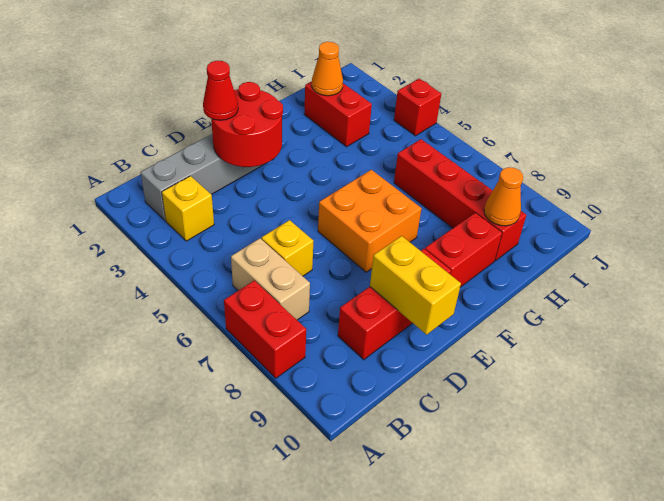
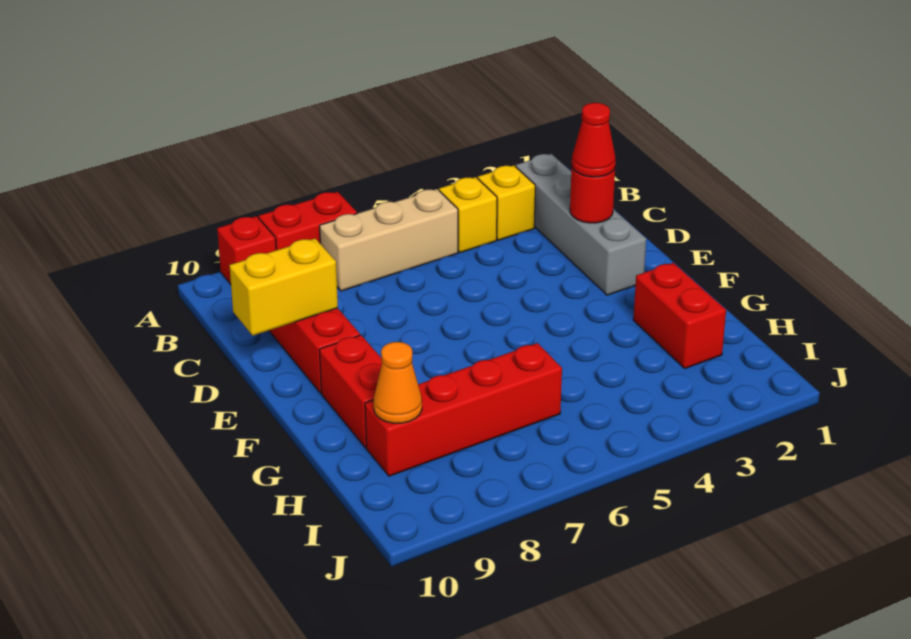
tan 1x2 brick [231,238,310,320] -> tan 1x3 brick [320,189,458,291]
yellow 1x1 brick [262,220,313,276] -> yellow 1x1 brick moved to [439,177,497,253]
red 2x2 round brick [211,82,283,167] -> red 1x1 round brick [570,168,615,223]
orange 2x2 brick [318,170,422,272] -> none
red 1x2 brick [304,81,372,147] -> red 1x2 brick turned to [633,263,726,368]
orange 1x1 cone [312,42,343,96] -> none
red 1x1 brick [394,79,441,136] -> red 1x1 brick moved to [217,216,276,284]

